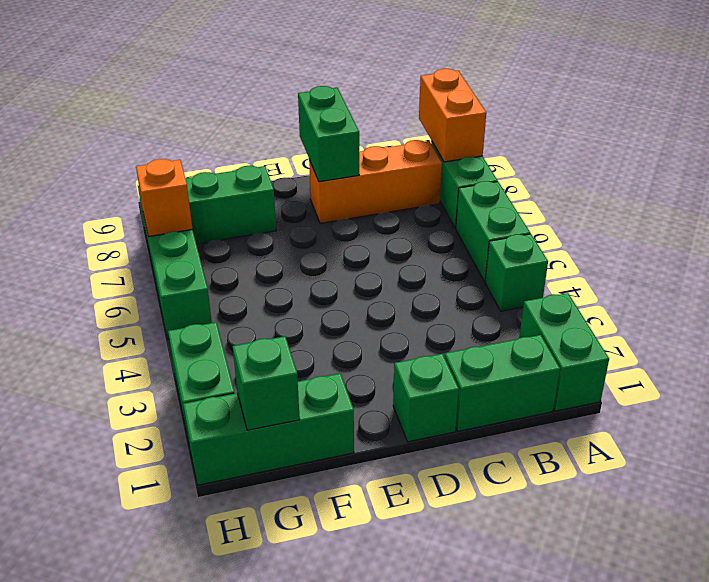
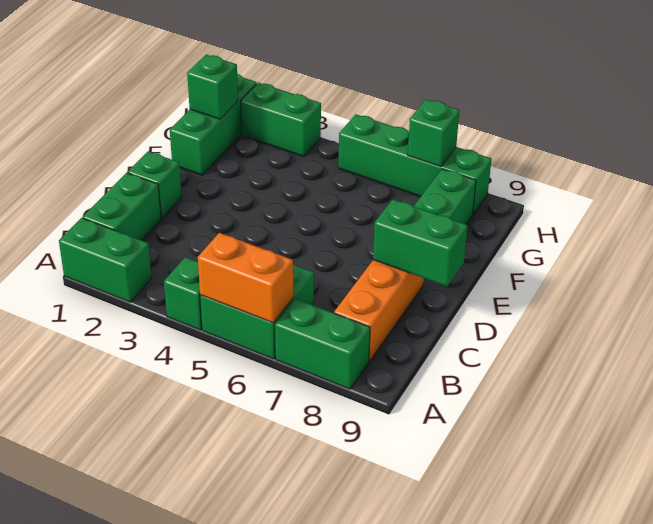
green 1x2 brick [456,181,530,282] -> green 2x2 brick [200,264,314,359]
orange 1x2 brick [419,69,486,162] -> orange 1x2 brick moved to [198,233,293,323]
orange 1x1 brick [136,159,192,237] -> green 1x1 brick [408,99,459,167]

